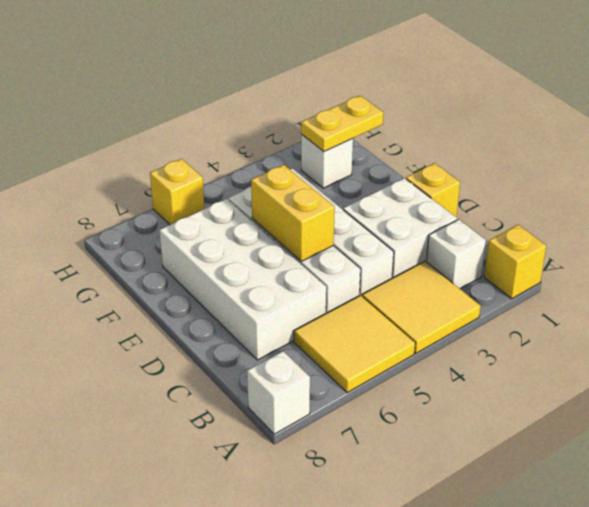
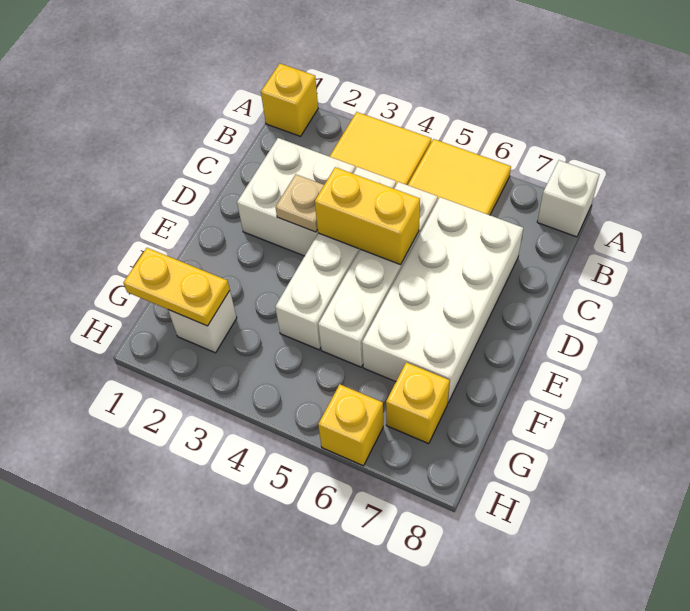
white 1x1 brick [427,219,486,289] -> none
yellow 1x1 brick [406,163,460,217] -> yellow 1x1 brick moved to [386,362,450,444]
none -> tan 1x1 plate [275,174,324,232]
yellow 1x2 brick [251,165,335,261] -> yellow 1x2 brick turned to [315,167,420,265]

